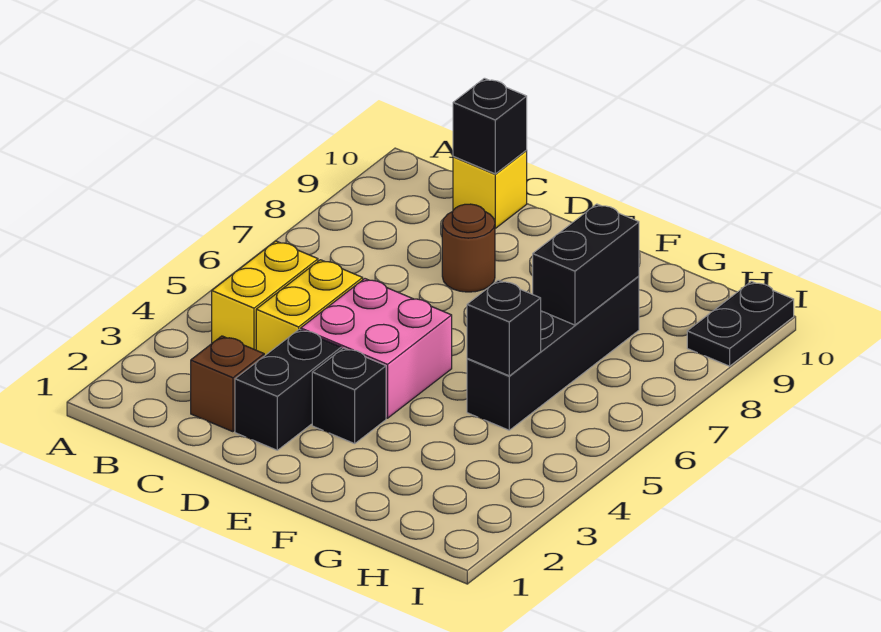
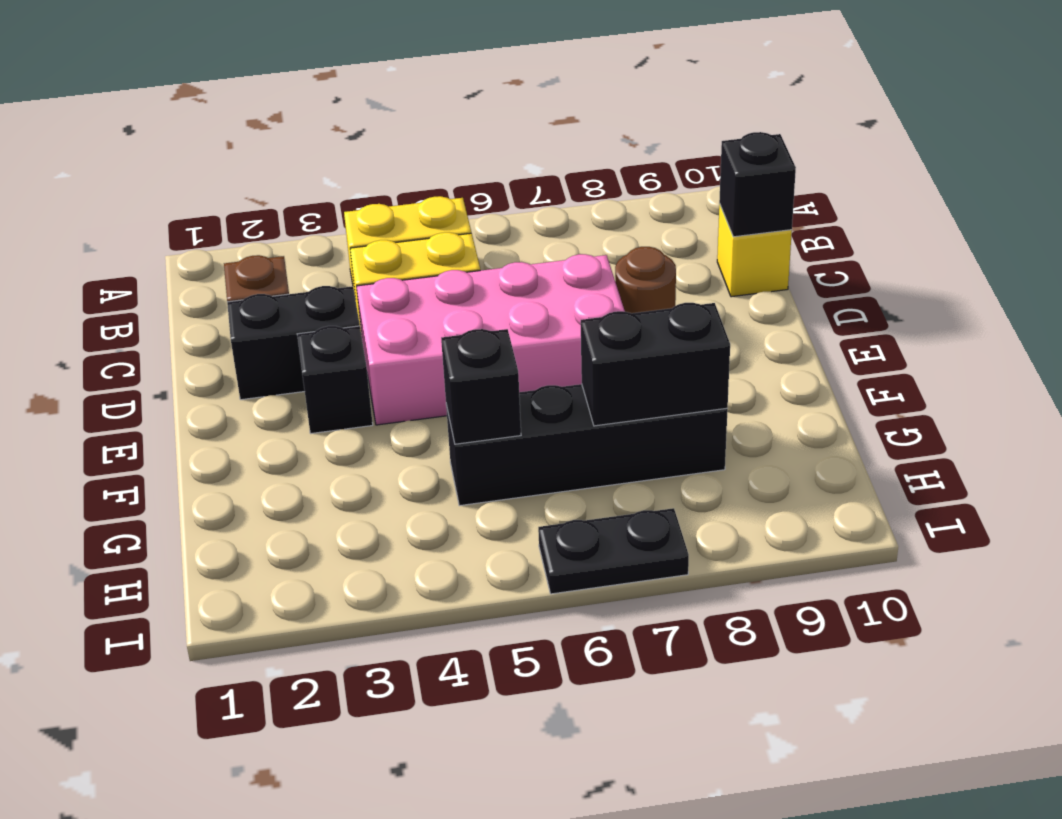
pink 2x2 brick [301,279,452,418] -> pink 2x4 brick [356,254,625,425]
black 1x2 plate [687,281,794,366] -> black 1x2 plate moved to [538,508,689,594]

